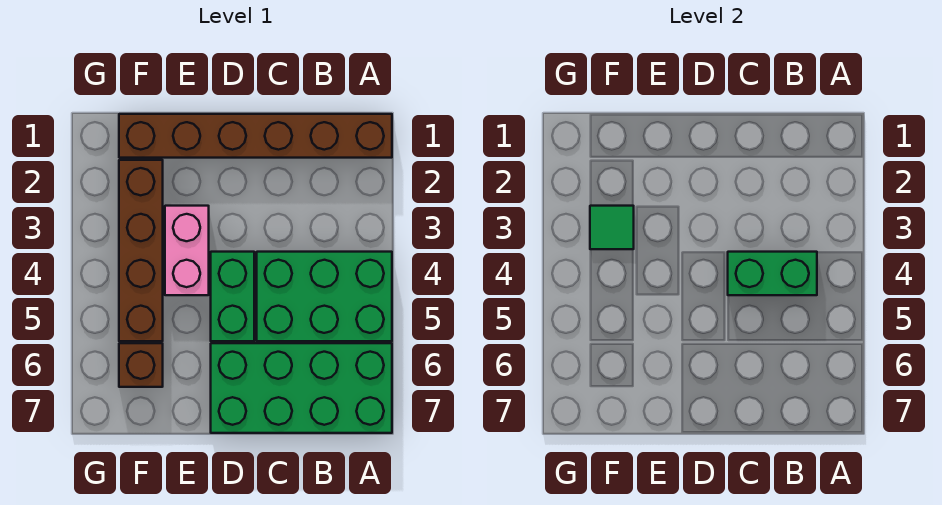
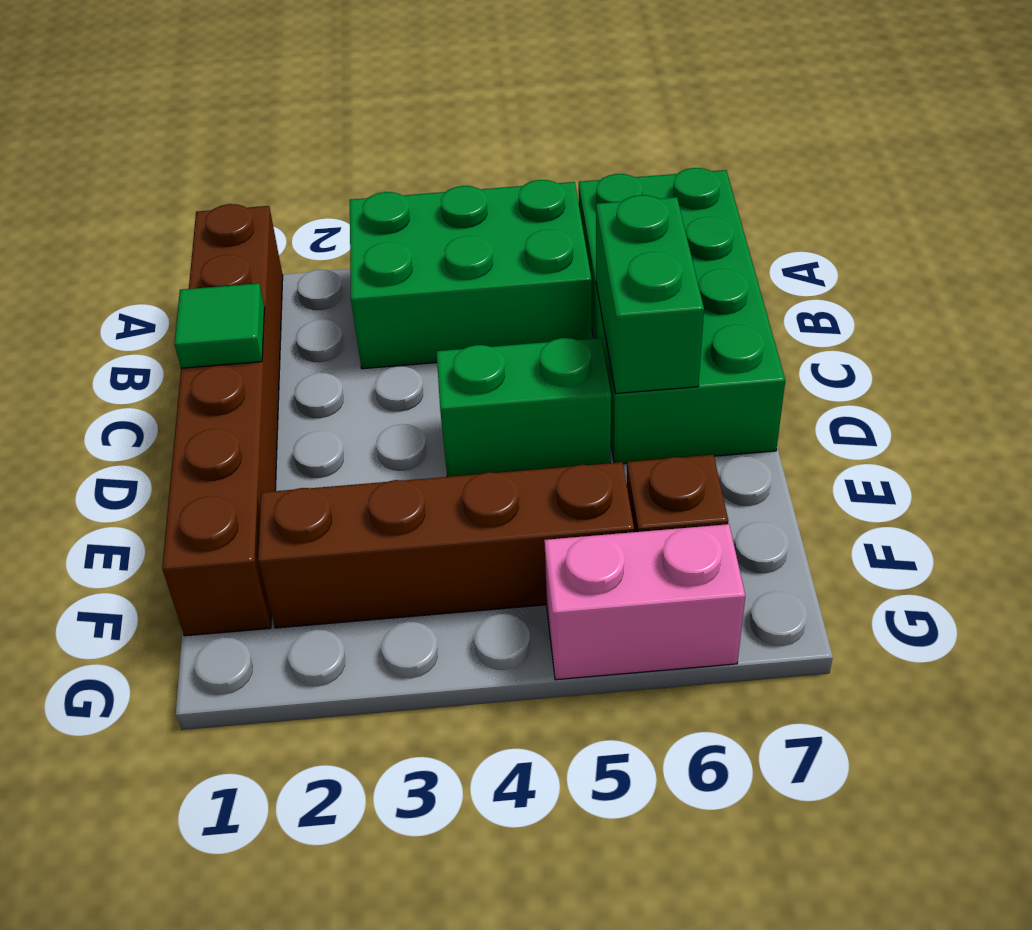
green 2x3 brick [257,252,392,341] -> green 2x3 brick turned to [350,180,592,369]
green 1x2 brick [728,252,817,295] -> green 1x2 brick moved to [596,195,704,394]
pink 1x2 brick [165,206,209,295] -> pink 1x2 brick moved to [544,524,745,680]
green 1x1 tile [590,206,634,249] -> green 1x1 tile moved to [174,283,265,368]

